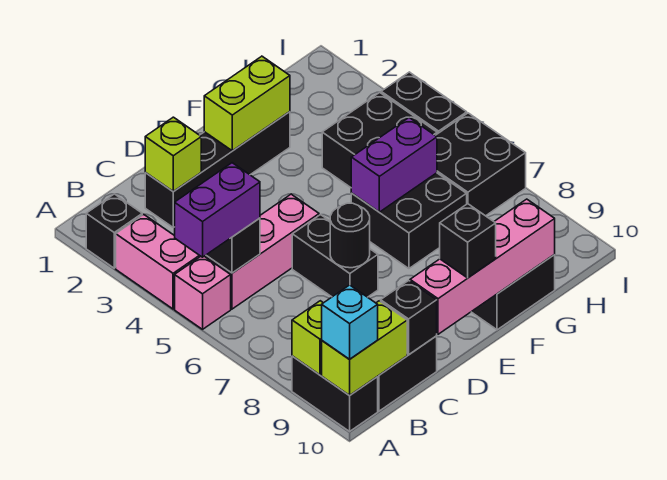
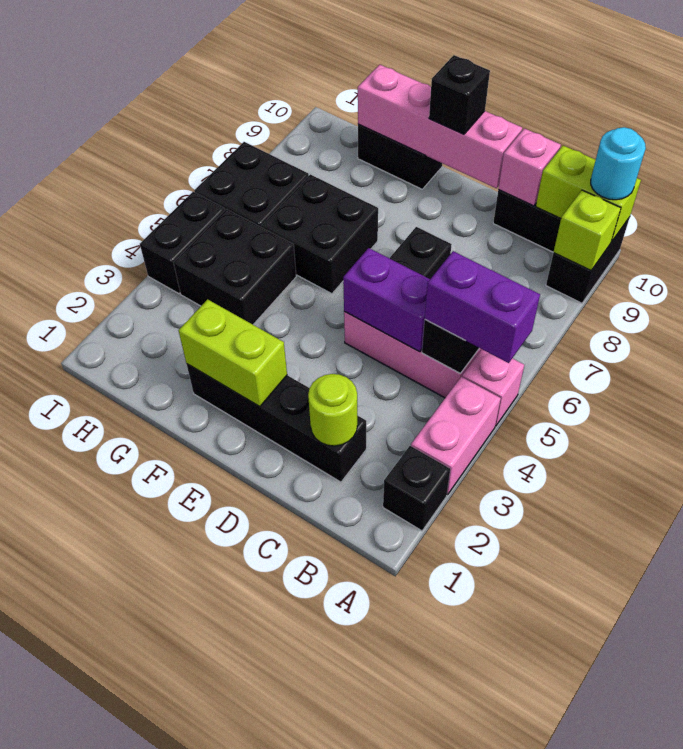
cyan 1x1 brick [322,285,378,359] -> cyan 1x1 round brick [591,127,646,200]
lime 1x1 brick [145,117,201,192] -> lime 1x1 round brick [308,374,357,446]
black 1x1 brick [381,280,437,355] -> pink 1x1 brick [498,128,561,206]
black 1x1 round brick [330,203,370,268] -> none
purple 1x2 brick [351,118,437,212] -> purple 1x2 brick moved to [343,248,430,352]

